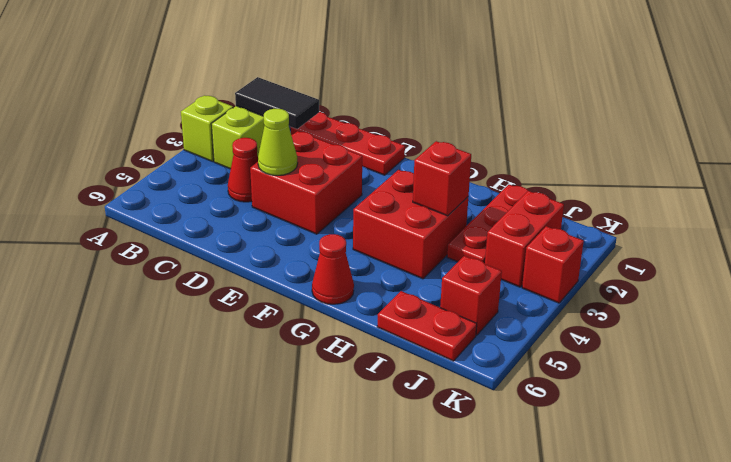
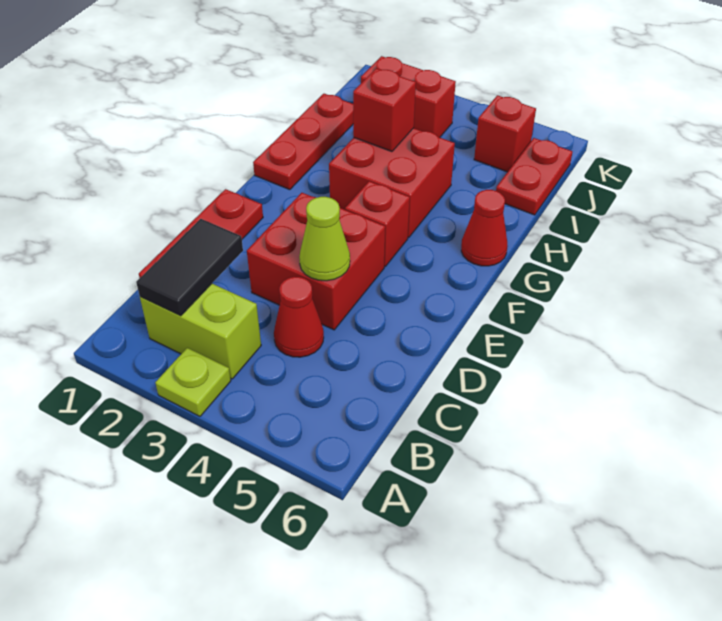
lime 1x1 brick [181,95,233,162] -> lime 1x1 plate [155,348,231,416]
red 1x3 plate [447,185,528,263] -> red 1x3 plate turned to [253,94,353,190]
red 1x1 brick [522,226,584,303] -> red 1x1 brick moved to [345,181,410,266]

